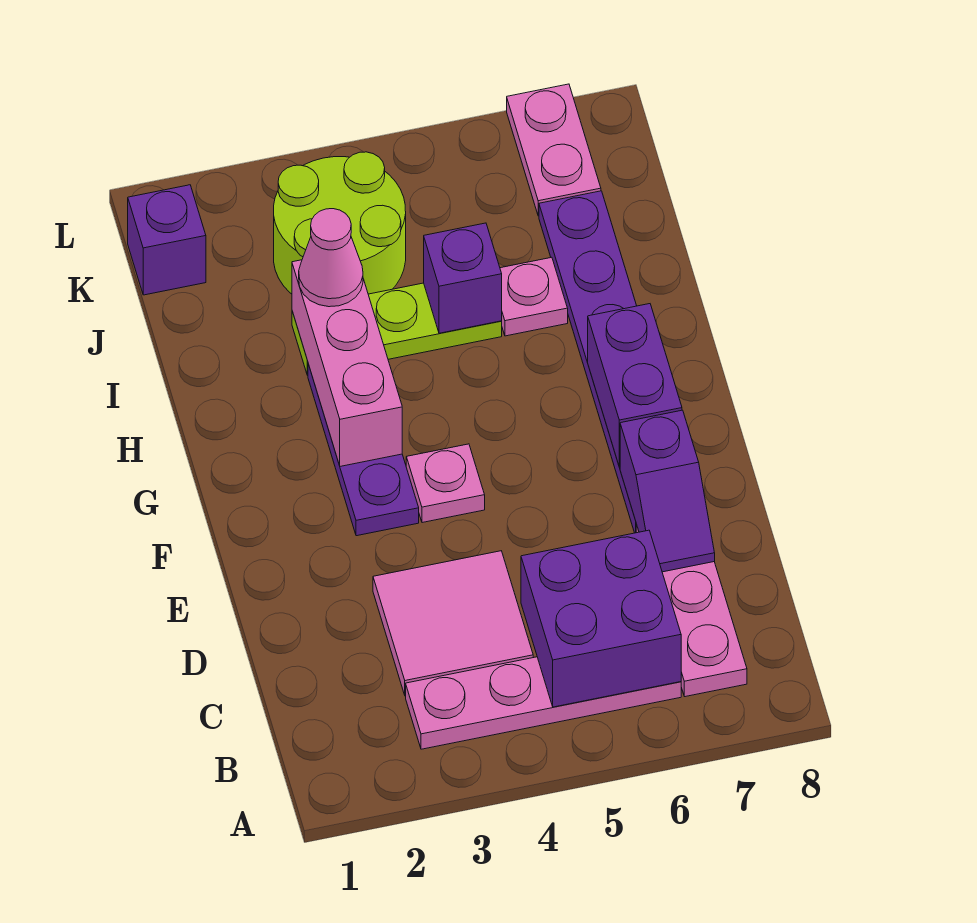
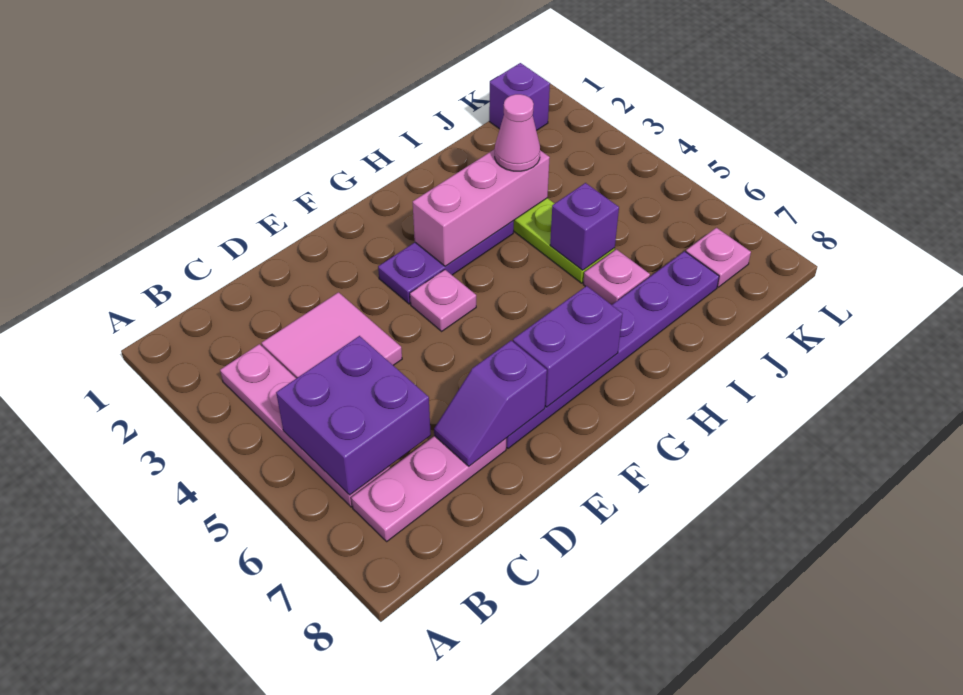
lime 2x2 round brick [274,152,406,294] -> none
pink 1x2 plate [507,84,601,216] -> pink 1x1 plate [686,228,751,287]

